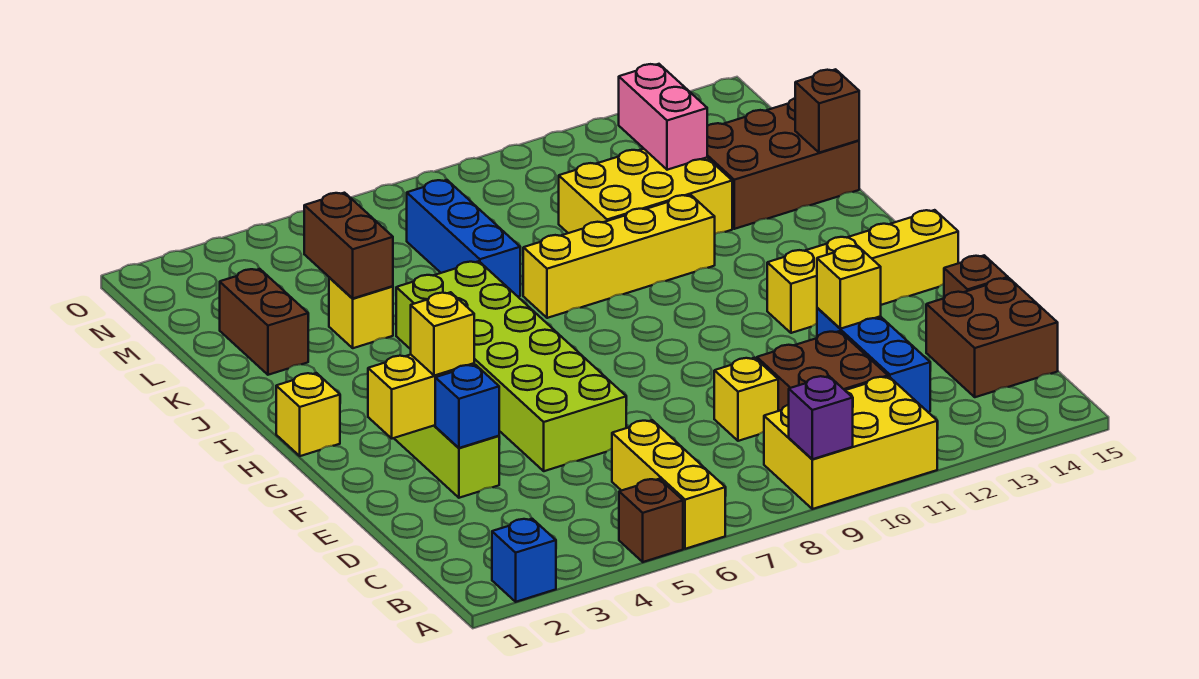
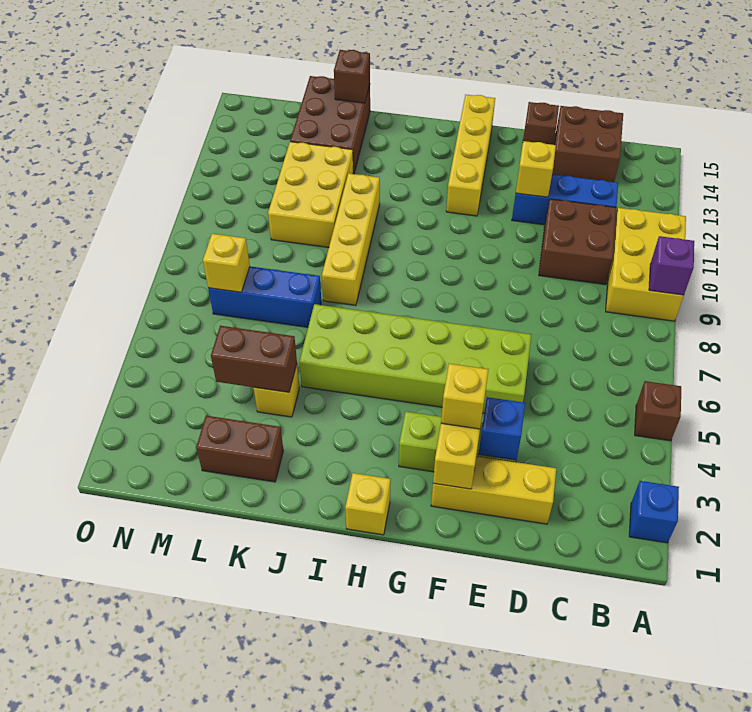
yellow 1x3 brick [612,420,725,549] -> yellow 1x3 brick moved to [431,456,556,524]
yellow 1x1 brick [714,358,778,441] -> yellow 1x1 brick moved to [203,234,250,292]
pink 1x2 brick [619,64,707,170] -> none

